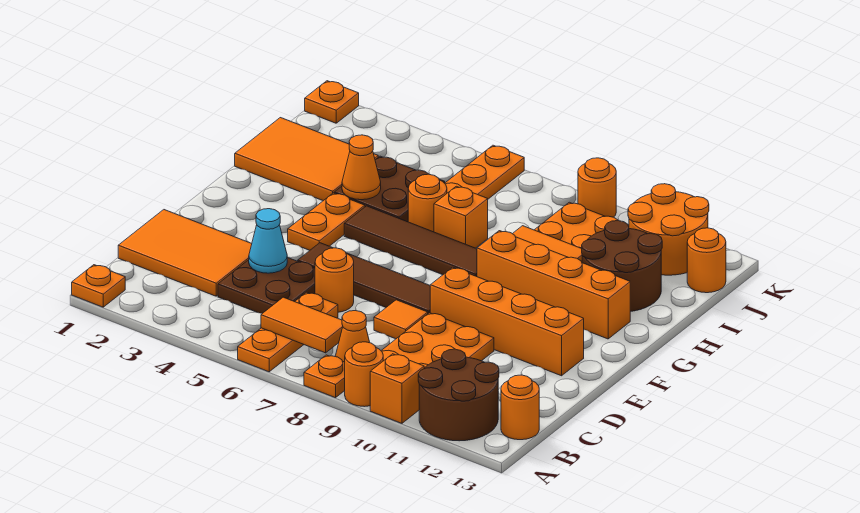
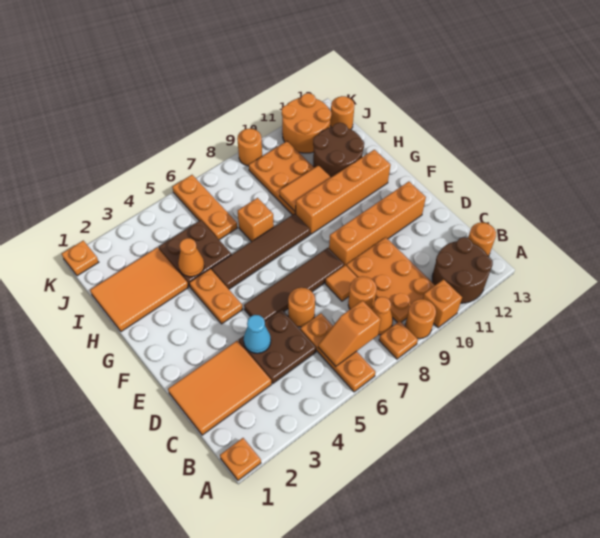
orange 1x2 tile [261,297,343,353] -> orange 1x2 slope [318,300,381,366]
orange 1x1 round brick [408,174,447,232] -> orange 1x1 round brick moved to [348,276,377,309]

